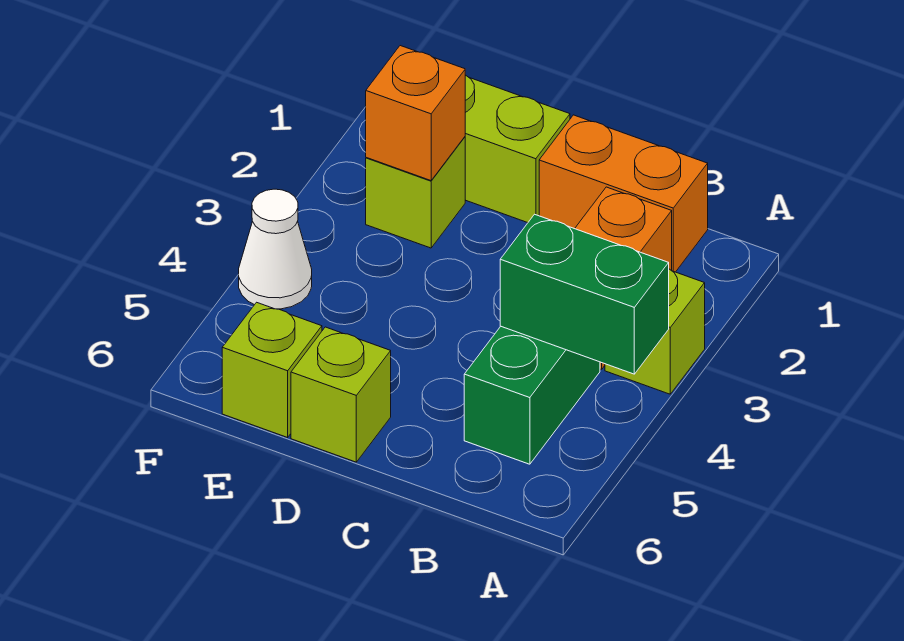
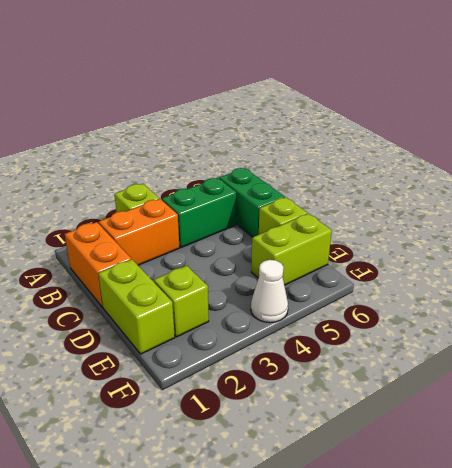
green 1x2 brick [500,214,669,374] -> green 1x2 brick moved to [219,168,285,237]
orange 1x1 brick [366,46,465,181] -> none
lime 1x1 brick [222,302,322,437] -> lime 1x2 brick [251,214,332,285]

